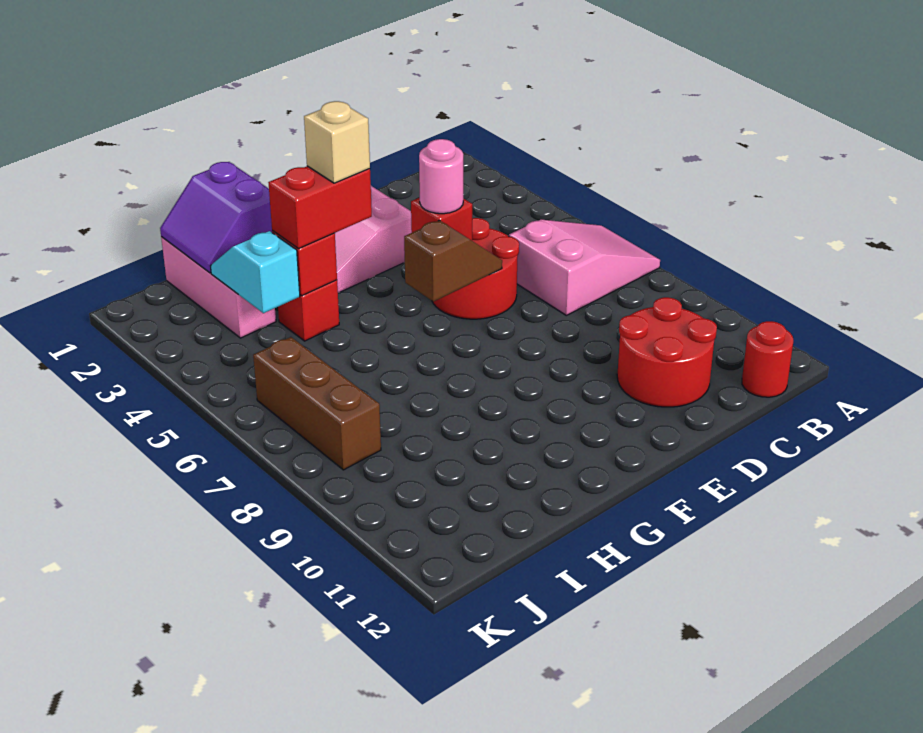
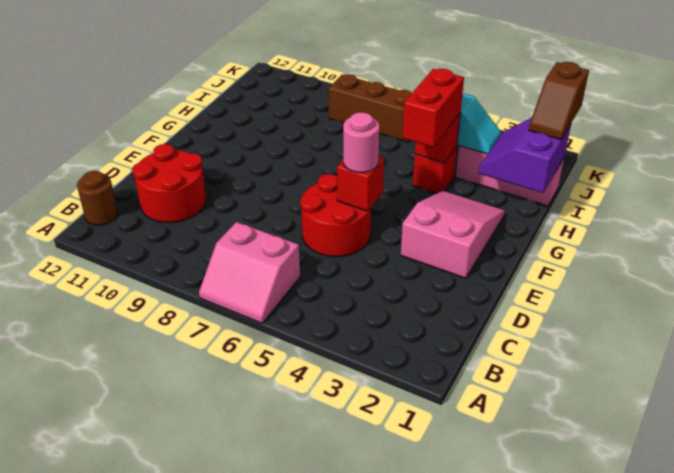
pink 2x3 slope [509,220,660,315] -> pink 2x2 slope [199,222,300,323]
red 1x1 round brick [742,321,793,397] -> brown 1x1 round brick [77,171,118,225]
brown 1x2 slope [404,220,502,302] -> brown 1x2 slope moved to [529,62,589,139]
tan 1x1 brick [304,101,370,183] -> none
purple 2x2 slope [160,162,272,273] -> purple 2x2 slope turned to [478,118,571,193]

